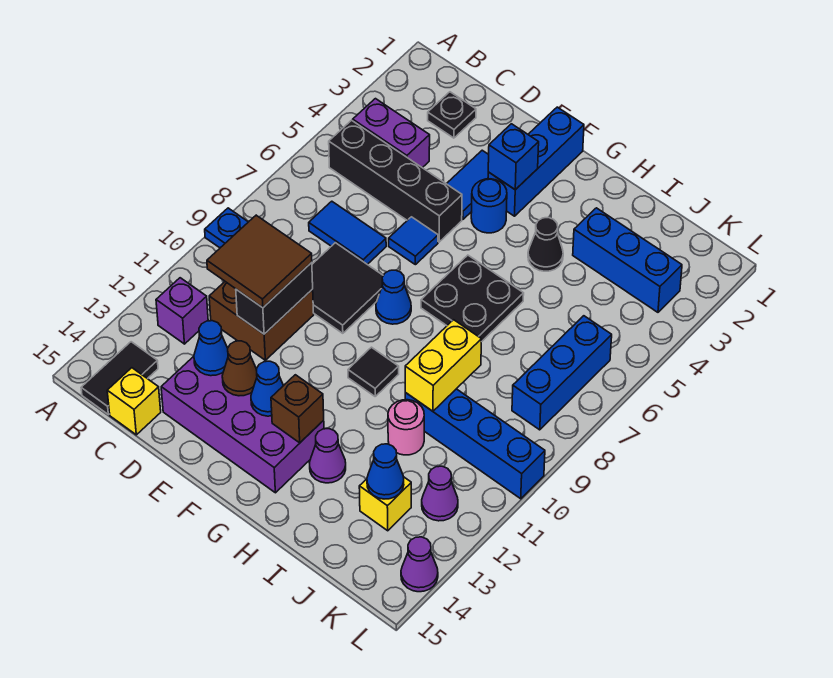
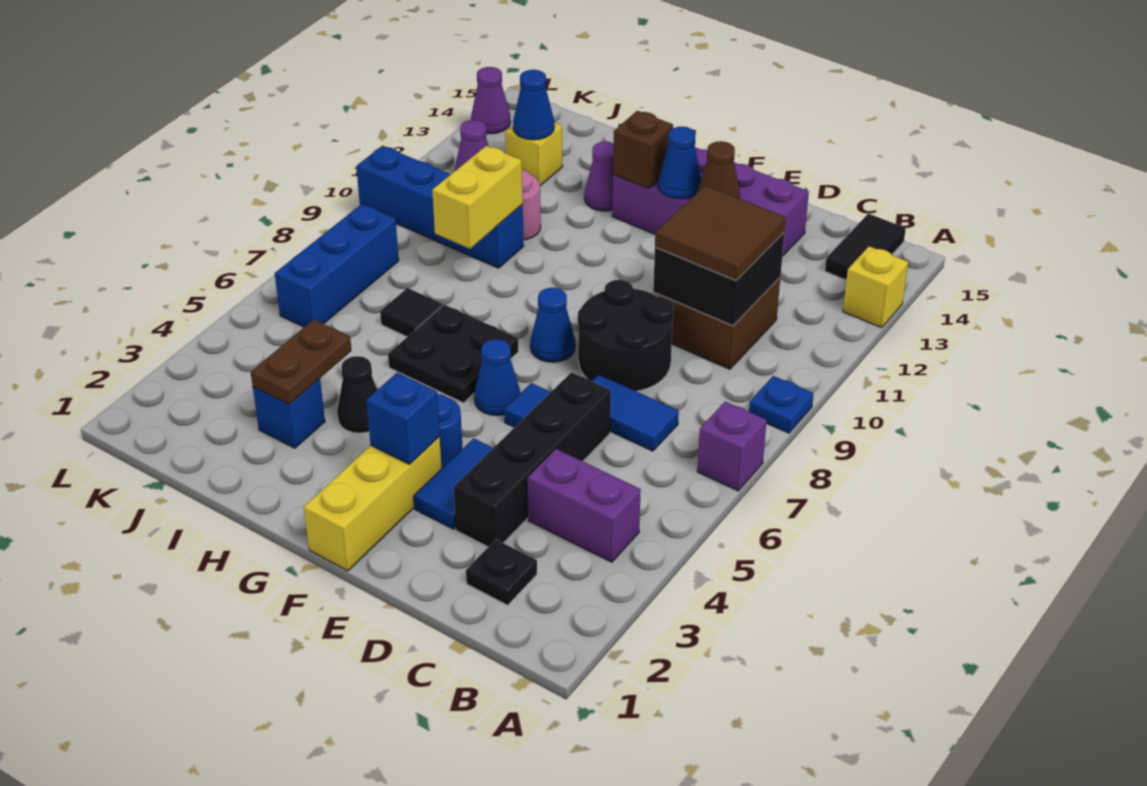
black 1x4 brick [329,120,462,242] -> black 1x4 brick turned to [453,372,611,547]
purple 1x1 brick [156,278,208,344] -> purple 1x1 brick moved to [697,401,767,491]
yellow 1x1 brick [107,368,161,435] -> yellow 1x1 brick moved to [843,246,908,328]
black 2x2 tile [312,243,383,333] -> black 2x2 round brick [578,280,674,391]
black 1x2 brick [236,262,313,334] -> black 2x2 brick [653,233,784,326]
blue 1x1 cone [194,321,228,376] -> blue 1x1 cone moved to [474,339,520,416]
blue 1x3 brick [488,107,584,216] -> yellow 1x3 brick [304,437,442,571]
black 1x1 tile [348,347,399,396] -> black 1x1 tile moved to [380,288,443,337]
blue 1x3 brick [573,208,682,312] -> blue 1x1 brick [253,379,325,448]
none -> brown 1x2 plate [251,320,352,404]

